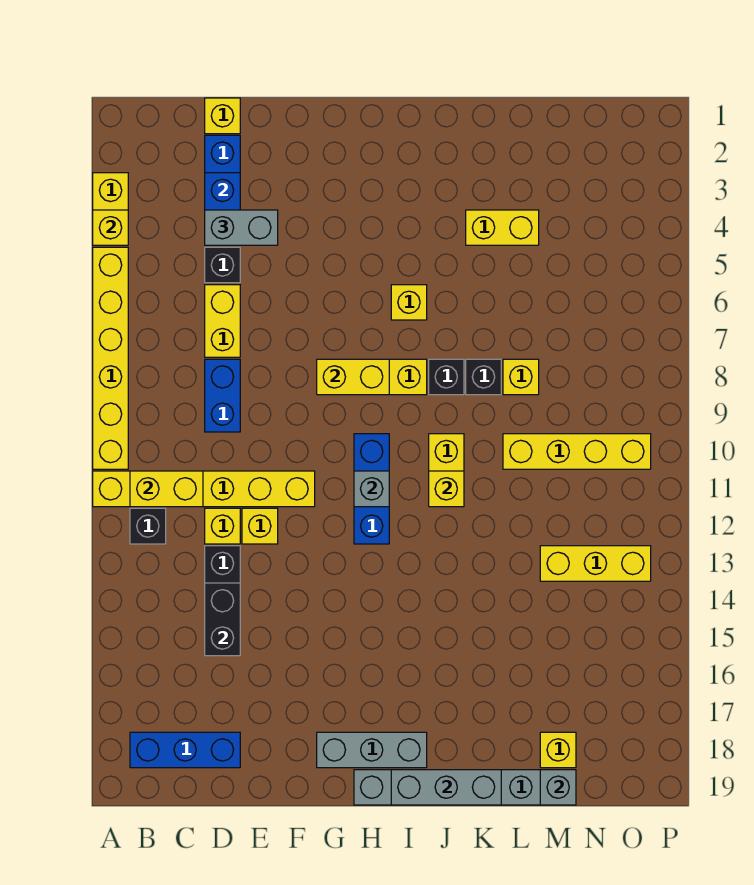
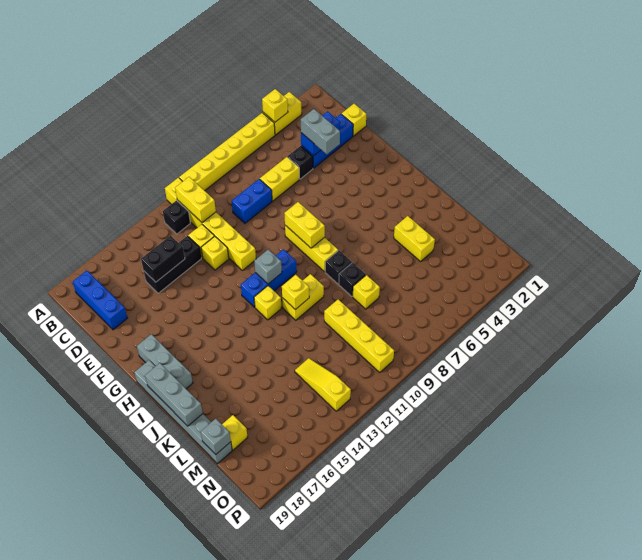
yellow 1x1 brick [391,285,427,320] -> yellow 1x1 brick moved to [254,286,282,320]
yellow 1x3 brick [540,546,651,581] -> yellow 1x3 slope [295,358,351,411]

